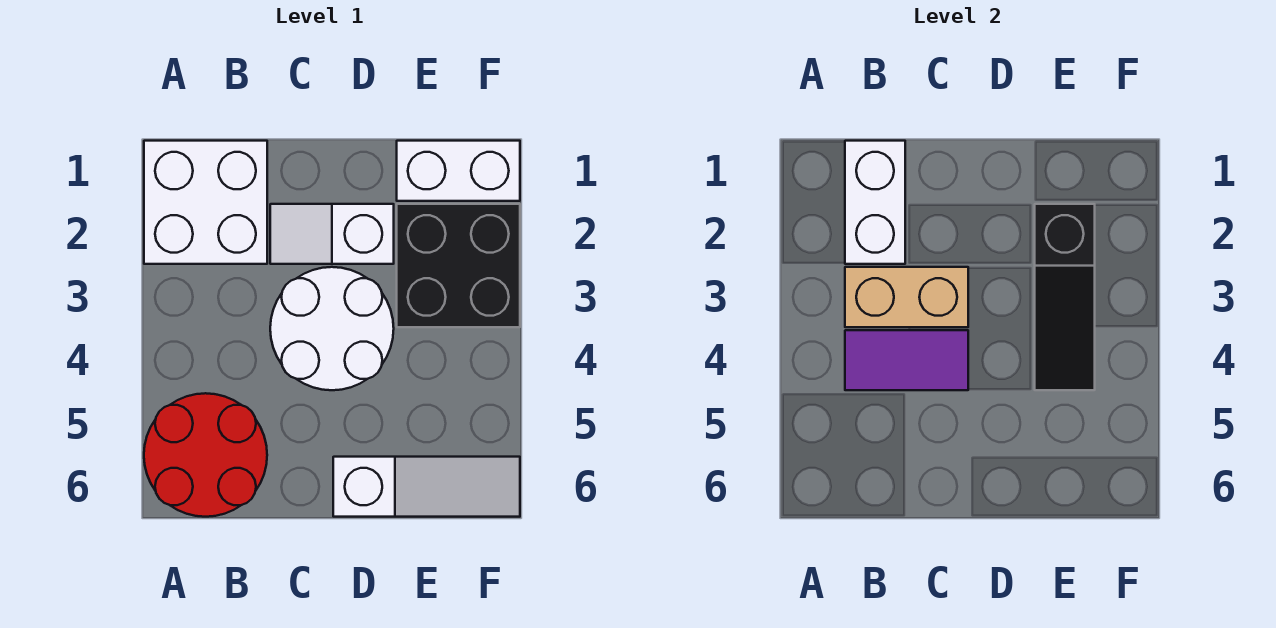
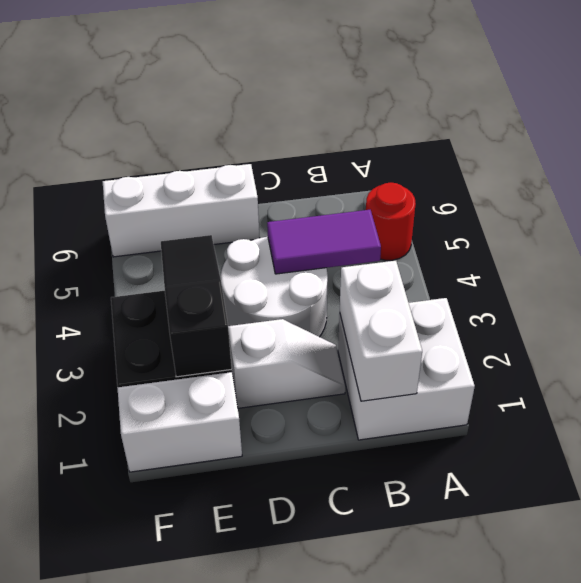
red 2x2 round brick [144,393,267,517] -> red 1x1 round brick [366,183,416,260]
tan 1x2 brick [845,267,968,327] -> none
white 1x3 slope [333,457,520,517] -> white 1x3 brick [103,164,260,257]

